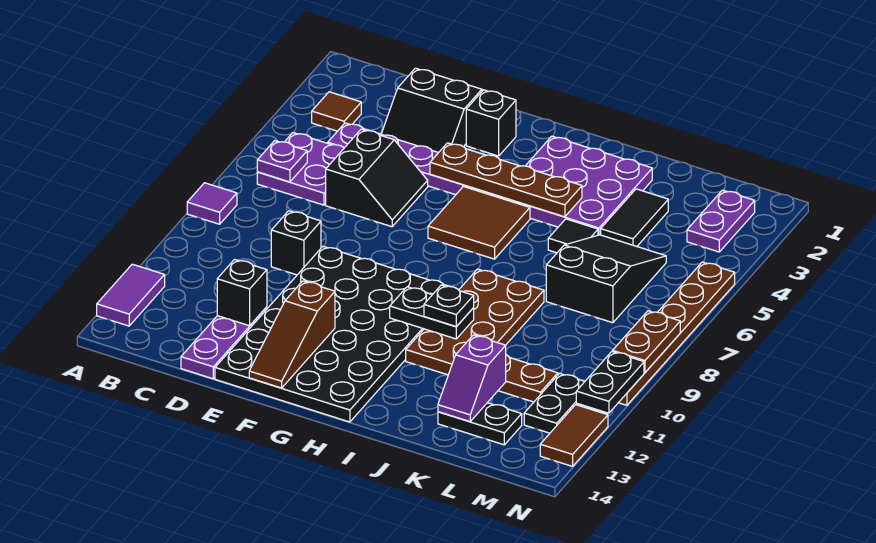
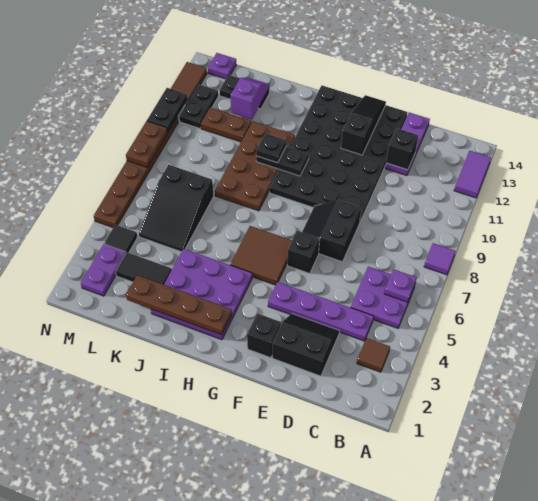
black 2x2 slope [326,129,428,227] -> black 2x2 slope moved to [302,200,361,262]
black 1x1 brick [271,211,321,275] -> black 1x1 brick moved to [287,231,320,273]
brown 1x4 plate [430,143,582,217] -> brown 1x4 plate moved to [126,275,232,335]
brown 1x3 slope [249,281,335,388] -> black 1x3 slope [341,95,386,155]
black 1x1 tile [548,219,598,253] -> black 1x1 tile moved to [104,225,138,253]
black 1x2 tile [601,189,668,246] -> black 1x2 tile turned to [116,252,172,285]
none -> purple 1x1 plate [208,53,236,79]

